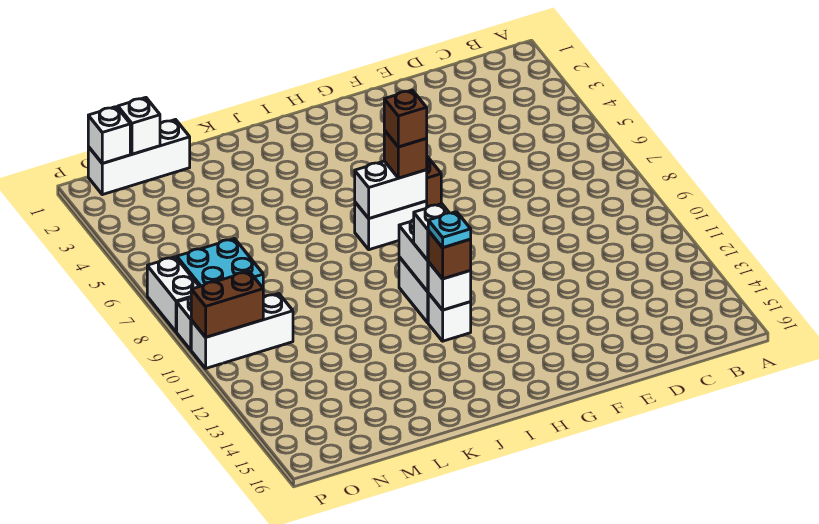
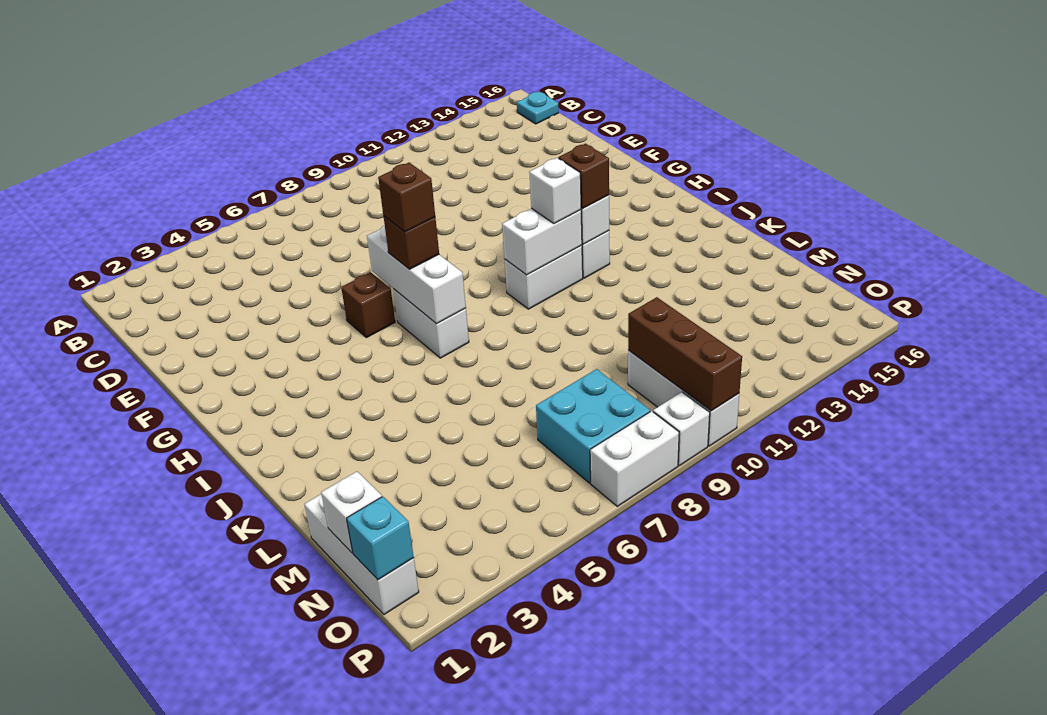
white 1x2 brick [355,161,427,218] -> white 1x3 brick [367,225,466,324]
cyan 1x1 plate [428,212,471,248] -> cyan 1x1 plate moved to [517,91,559,124]
white 1x1 brick [88,107,130,163] -> cyan 1x1 brick [347,497,414,580]
brown 1x2 brick [191,272,263,337] -> brown 1x3 brick [628,297,742,411]

